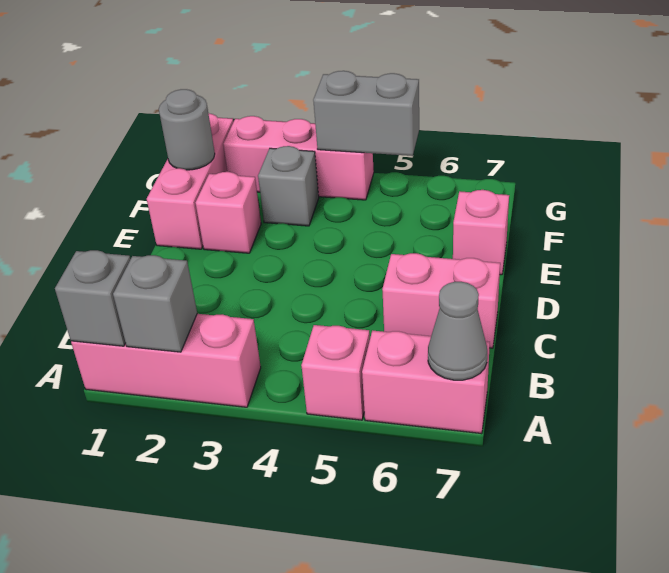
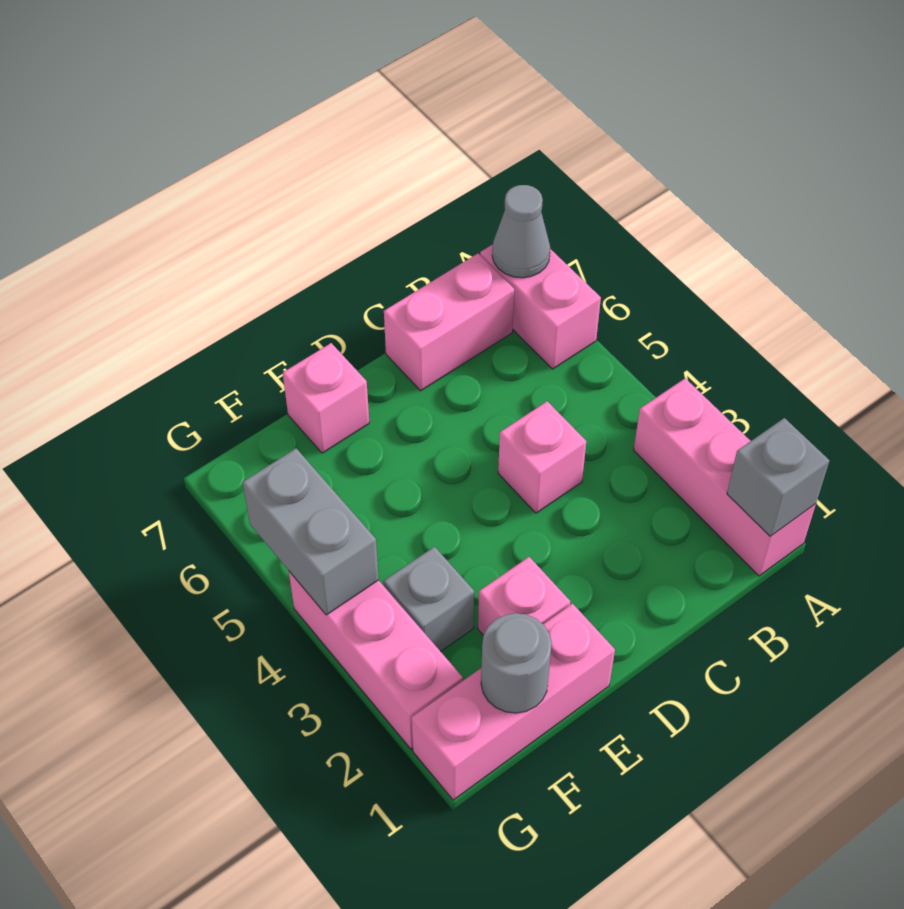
grey 1x1 brick [113,255,197,352] -> none
pink 1x1 brick [301,325,370,420] -> pink 1x1 brick moved to [498,401,586,513]
pink 1x2 brick [382,253,500,348] -> pink 1x2 brick turned to [384,253,514,391]

